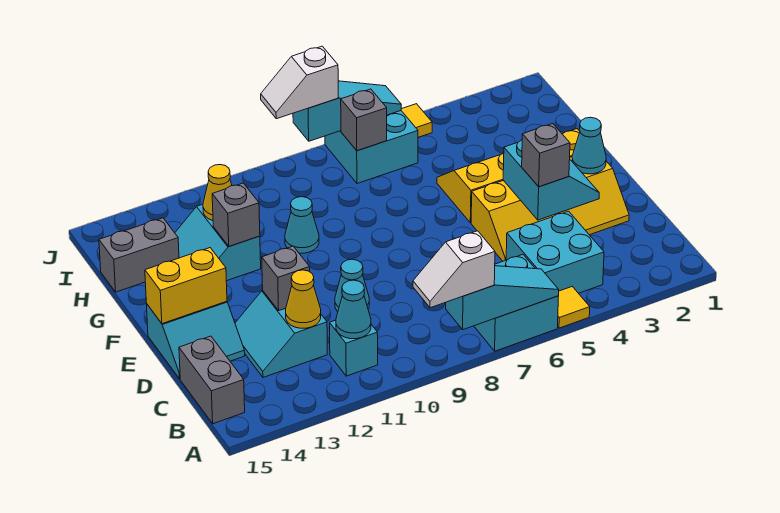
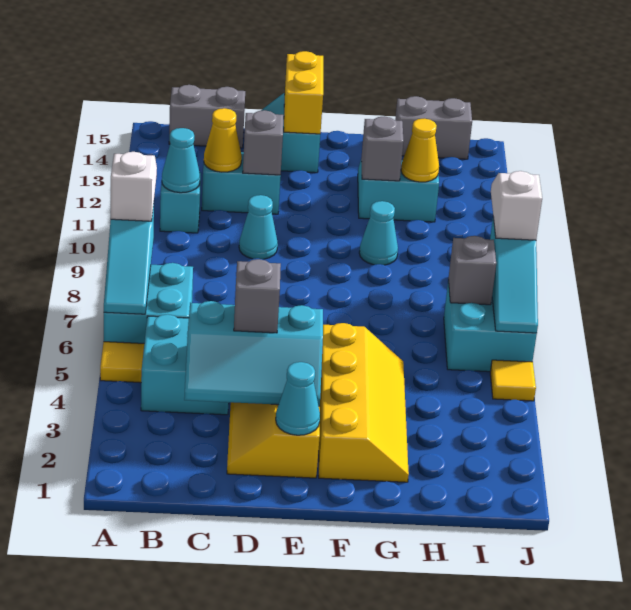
cyan 2x2 slope [503,140,599,220] -> cyan 2x3 slope [184,301,323,406]
grey 1x2 brick [99,218,179,292] -> grey 1x2 brick turned to [395,96,472,159]

